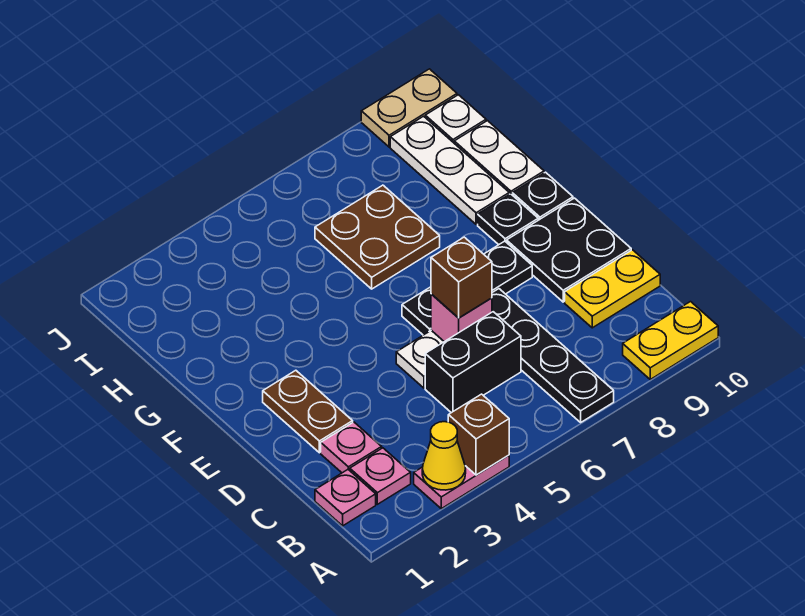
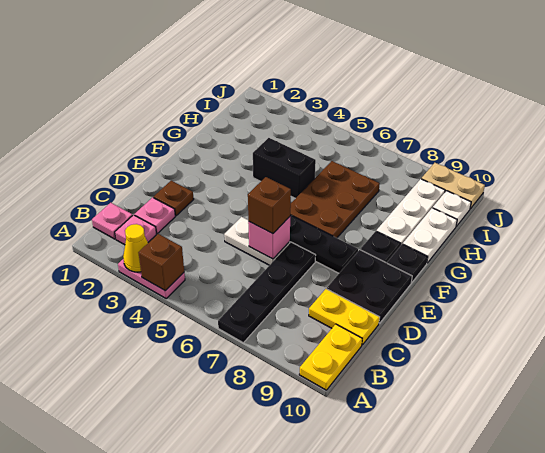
yellow 1x2 plate [623,302,718,379] -> yellow 1x2 plate turned to [299,324,362,390]
black 1x2 brick [425,312,521,413] -> black 1x2 brick moved to [253,138,316,199]
brown 1x2 plate [263,370,353,453] -> brown 1x1 plate [154,181,194,216]
brown 2x2 plate [315,185,440,289] -> brown 2x3 plate [290,161,380,238]

